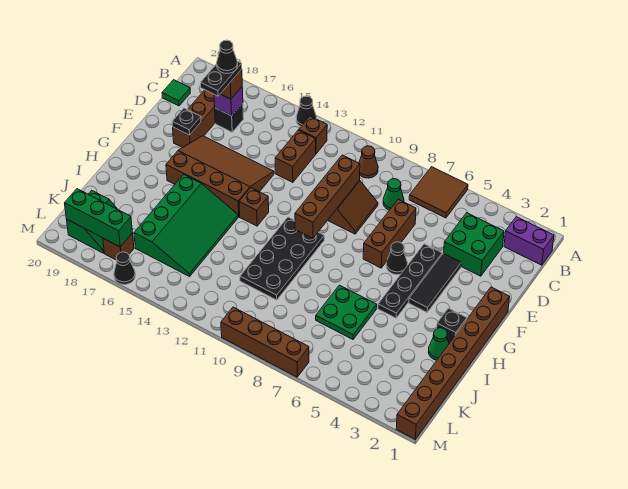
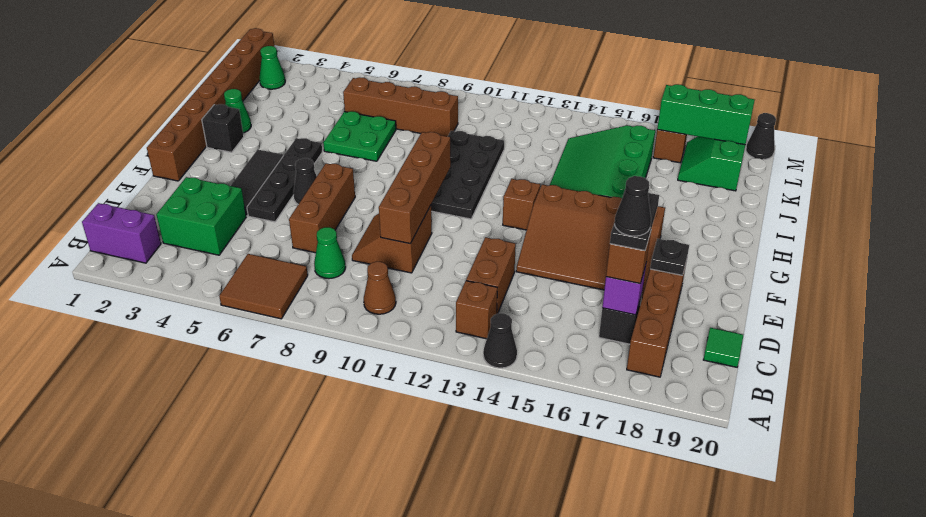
none -> green 1x1 cone [260,46,285,89]
brown 1x4 brick [221,307,309,377] -> brown 1x4 brick moved to [343,77,458,137]
black 1x1 cone [114,252,135,285] -> black 1x1 cone moved to [746,113,776,160]

